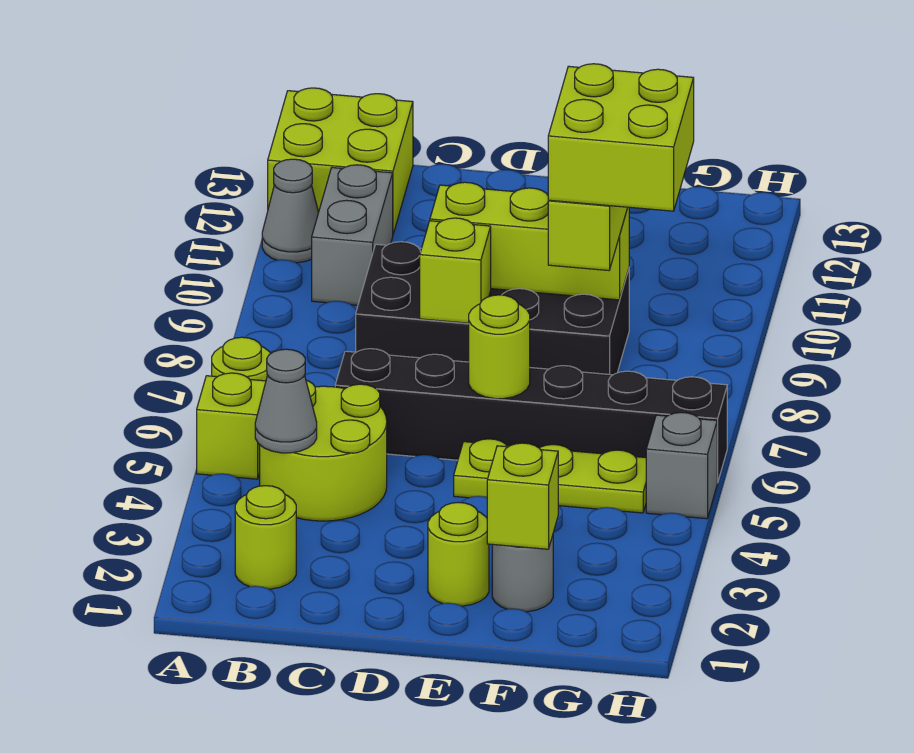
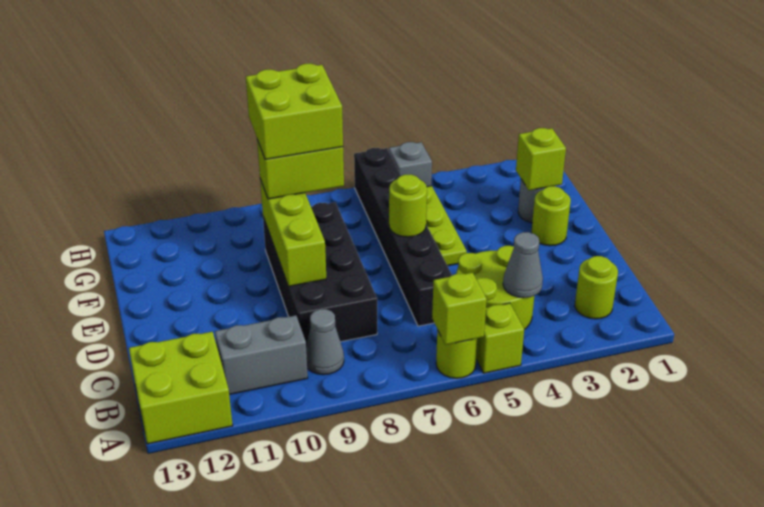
grey 1x1 cone [262,159,319,263] -> grey 1x1 cone moved to [306,309,344,375]
lime 1x1 brick [420,218,491,323] -> lime 1x1 brick moved to [432,273,487,345]

